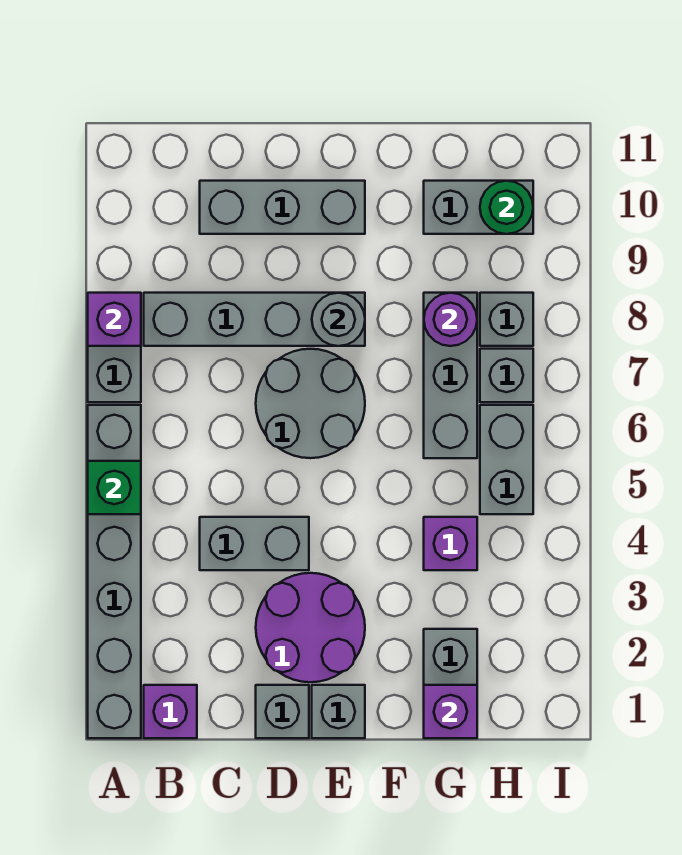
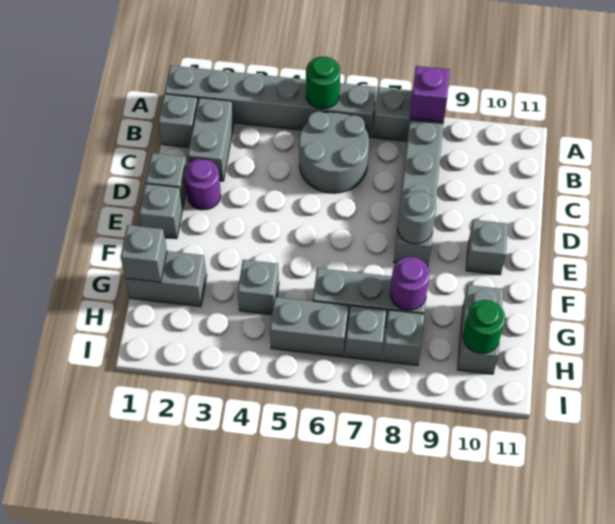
green 1x1 brick [88,461,141,514] -> green 1x1 round brick [306,57,340,109]
purple 1x1 brick [144,685,197,738] -> grey 1x1 brick [158,94,198,148]
grey 1x2 brick [200,517,309,570] -> grey 1x2 brick moved to [188,98,234,181]
grey 1x3 brick [200,181,365,234] -> grey 1x1 brick [466,220,508,275]
purple 2x2 round brick [256,573,365,682] -> purple 1x1 round brick [184,159,221,210]
grey 2x2 round brick [256,349,365,458] -> grey 2x2 round brick moved to [299,111,369,193]
purple 1x1 brick [424,685,477,738] -> grey 1x1 brick [120,225,167,282]
purple 1x1 brick [424,517,477,570] -> grey 1x1 brick [238,260,279,315]

